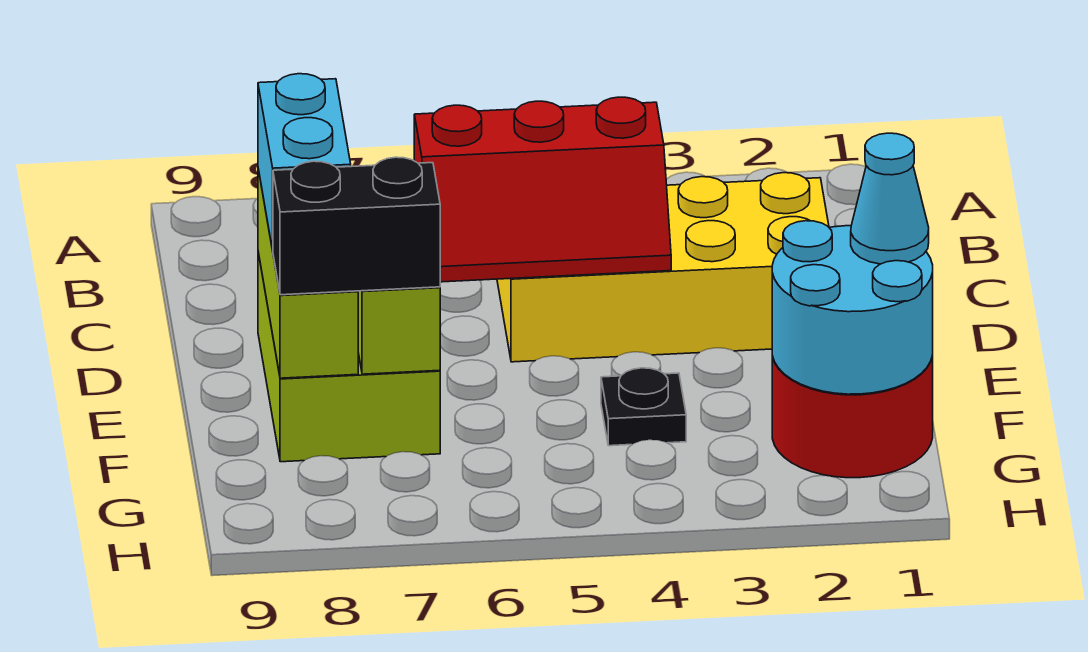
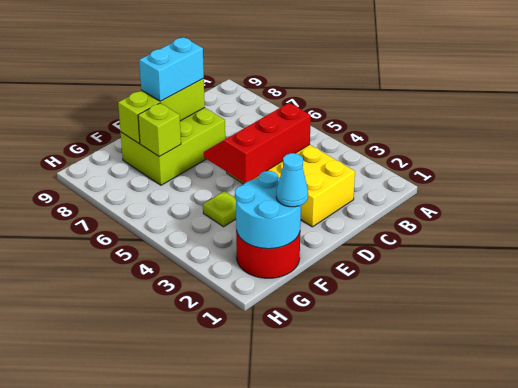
red 2x3 slope [414,97,671,282] -> red 2x3 slope turned to [204,103,311,183]
black 1x1 plate [601,368,686,446] -> lime 1x1 plate [203,191,236,227]
black 1x2 brick [273,157,440,295] -> none

